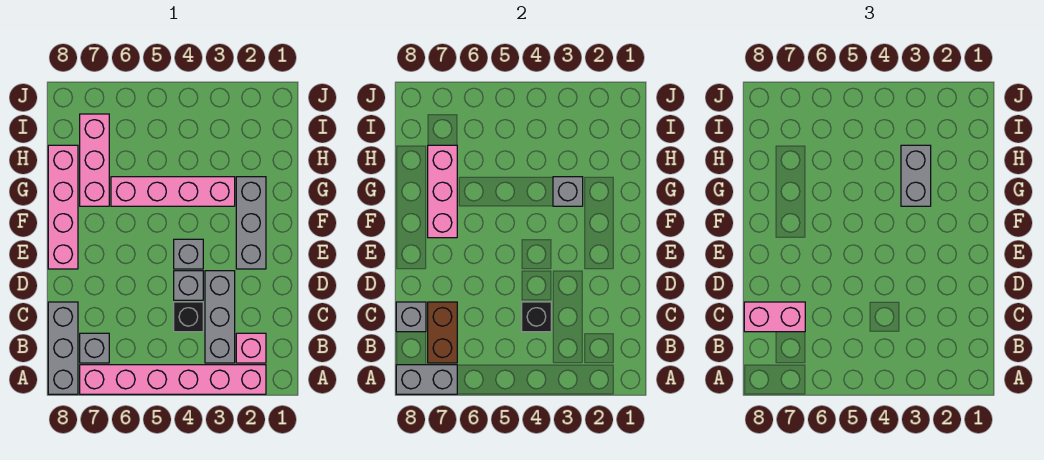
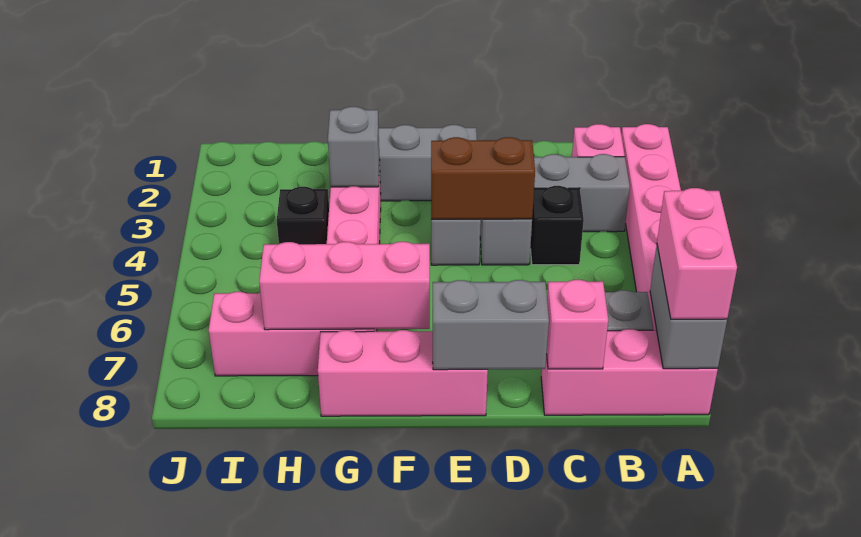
grey 1x3 brick [48,302,78,394] -> pink 1x3 brick [541,329,718,415]
brown 1x2 brick [428,302,457,363] -> brown 1x2 brick moved to [431,137,535,220]
black 1x1 brick [522,302,551,332] -> black 1x1 brick moved to [277,187,329,244]
pink 1x2 brick [744,302,805,332] -> pink 1x2 brick moved to [657,188,737,319]
grey 1x1 brick [396,302,426,332] -> pink 1x1 brick [547,280,608,369]
pink 1x4 brick [48,145,78,269] -> pink 1x3 brick [318,330,488,416]
grey 1x2 brick [901,145,931,206] -> grey 1x2 brick moved to [433,280,549,370]

